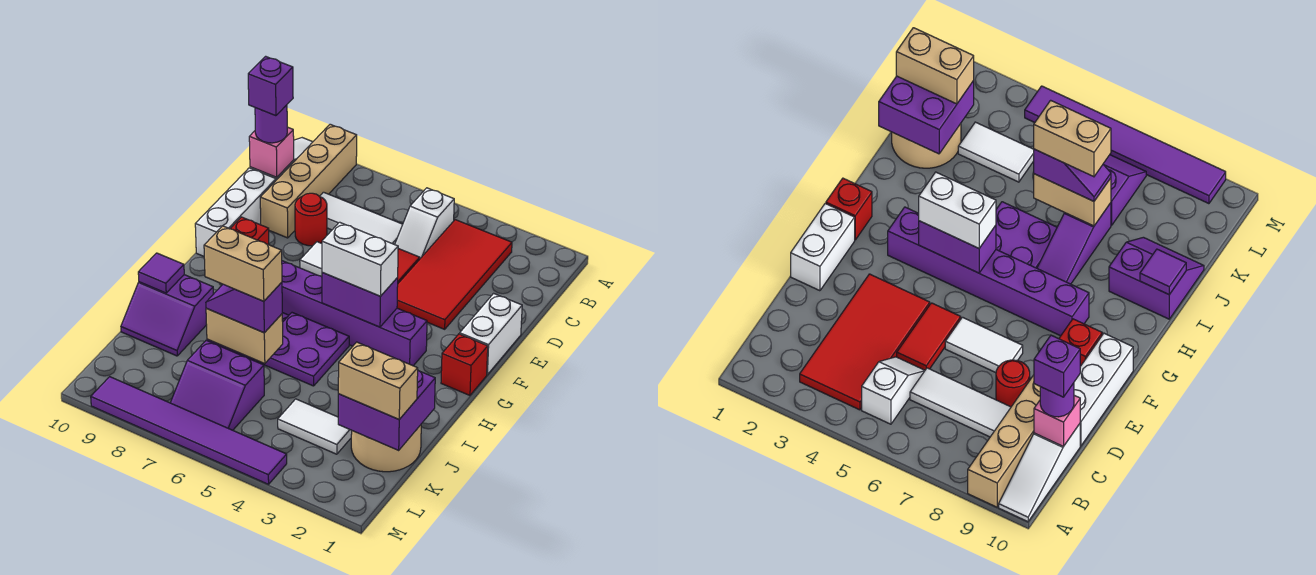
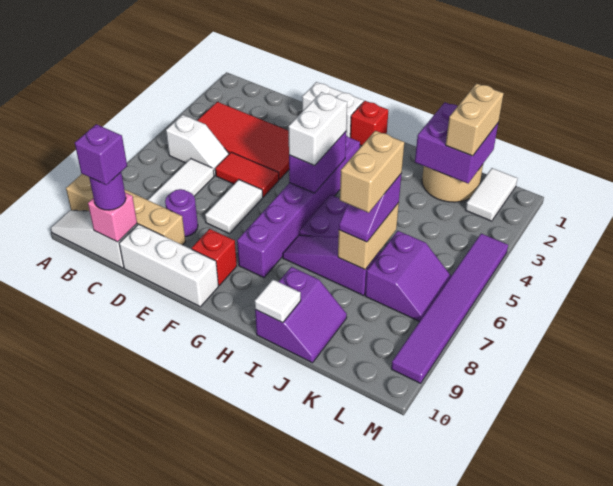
red 1x1 round brick [295,193,327,246] -> purple 1x1 round brick [165,189,198,237]
purple 1x1 tile [138,253,184,293] -> white 1x1 tile [255,280,301,323]
white 1x2 tile [278,399,352,454] -> white 1x2 tile moved to [466,168,517,221]

